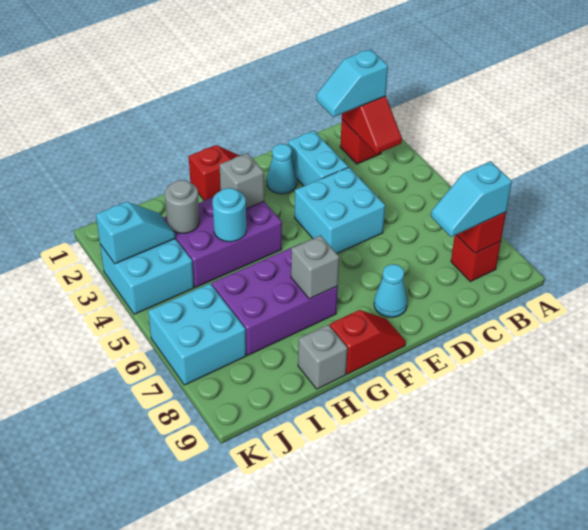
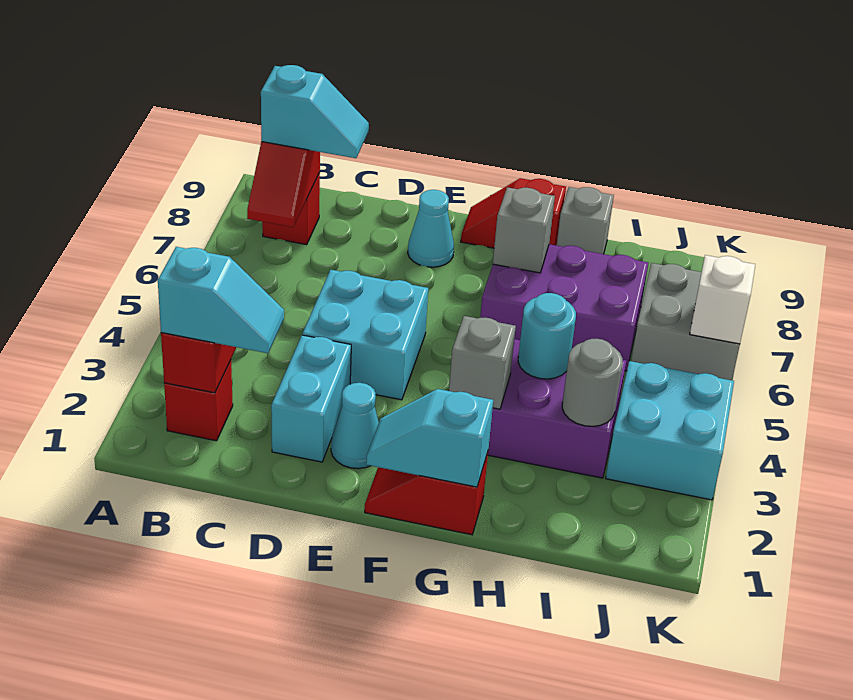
cyan 1x2 slope [96,202,175,264] -> cyan 1x2 slope moved to [366,389,493,487]
cyan 2x2 brick [148,284,246,385] -> grey 2x2 brick [631,263,740,380]
none -> white 1x1 brick [690,255,755,344]

